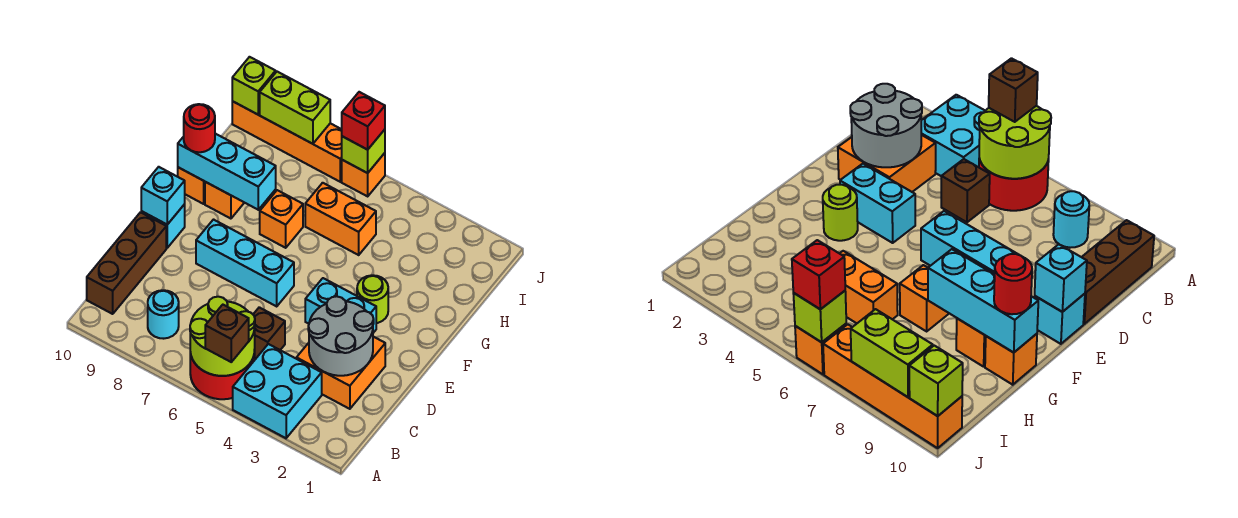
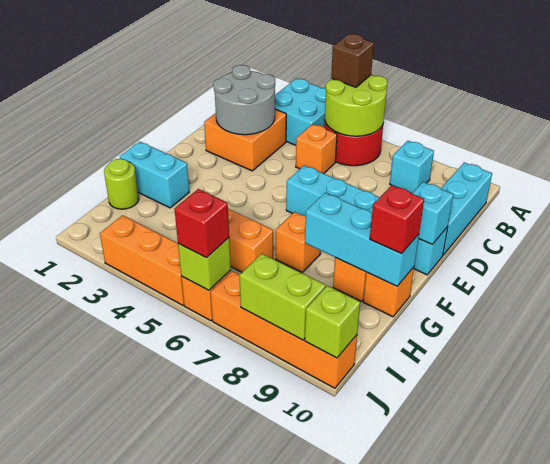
cyan 1x1 round brick [148,290,179,339] -> cyan 1x1 brick [390,141,434,193]
brown 1x3 brick [87,212,166,314] -> cyan 1x3 brick [441,162,492,255]
brown 1x1 brick [253,307,285,359] -> orange 1x1 brick [296,124,337,174]
cyan 1x2 brick [305,278,376,333] -> cyan 1x2 brick moved to [120,142,189,208]
lime 1x1 round brick [357,275,388,323] -> lime 1x1 round brick moved to [104,159,139,209]
red 1x1 round brick [184,104,215,152] -> red 1x1 brick [370,185,424,254]
none -> orange 1x3 brick [100,215,184,305]

